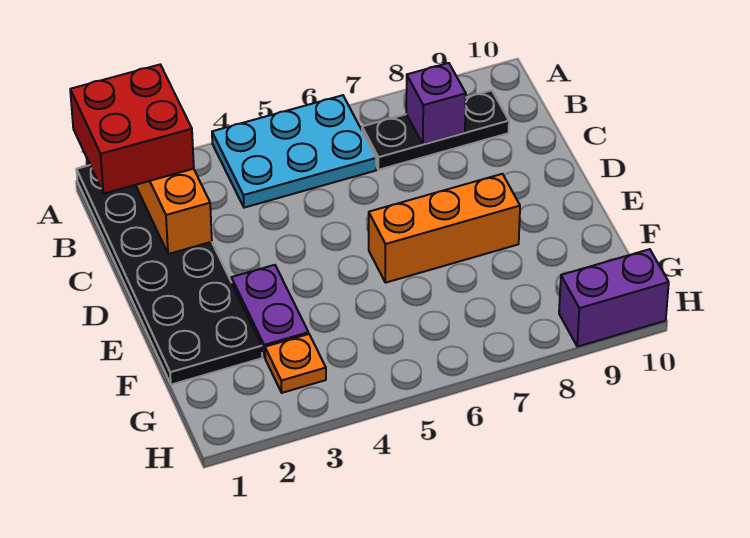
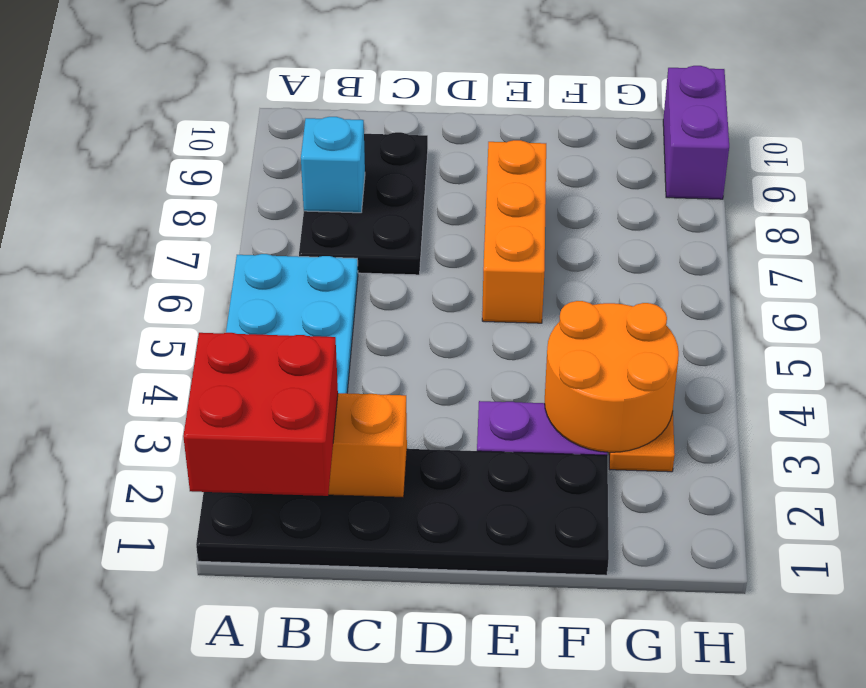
black 1x3 plate [362,90,509,170] -> black 2x3 plate [299,132,428,275]
purple 1x1 brick [406,63,466,144] -> cyan 1x1 brick [301,117,365,213]
none -> orange 2x2 round brick [545,301,679,452]

